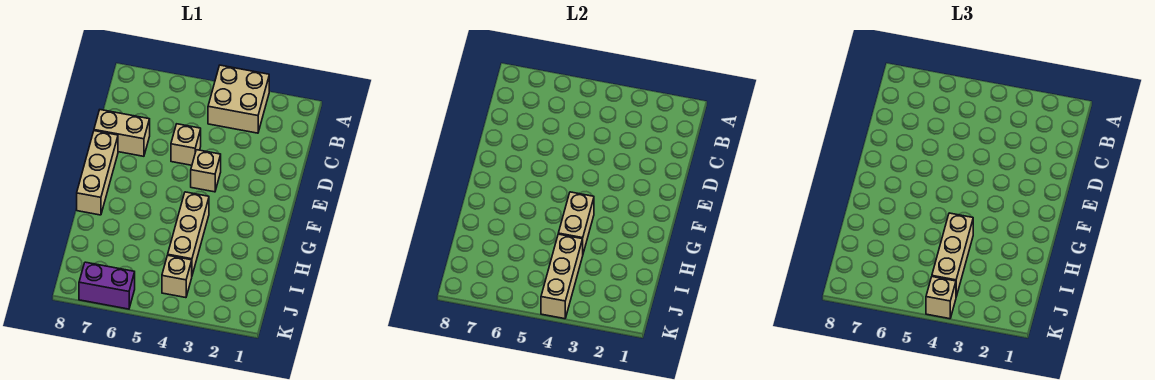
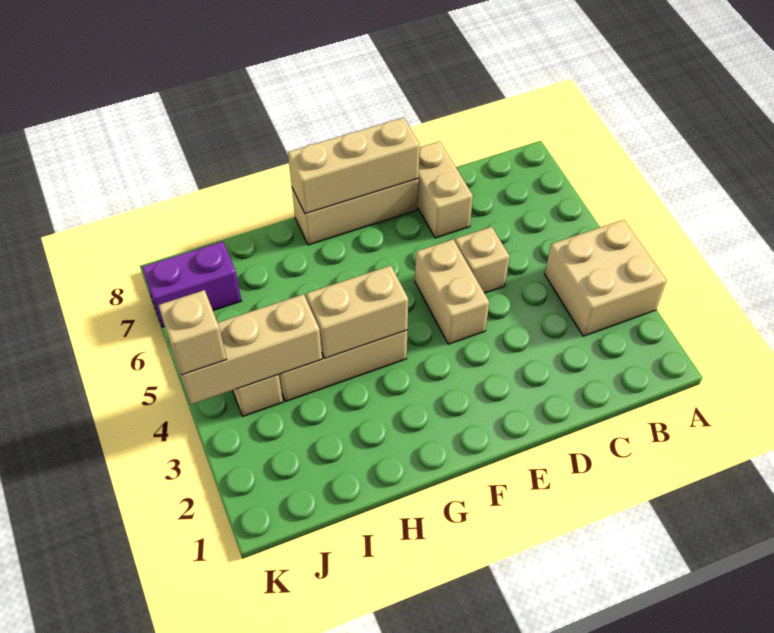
tan 1x1 brick [191,150,221,192] -> tan 1x2 brick [415,239,489,344]
tan 1x3 brick [932,213,973,296] -> tan 1x3 brick moved to [288,118,420,214]
purple 1x2 brick [79,262,135,309] -> purple 1x2 brick turned to [142,241,241,327]

